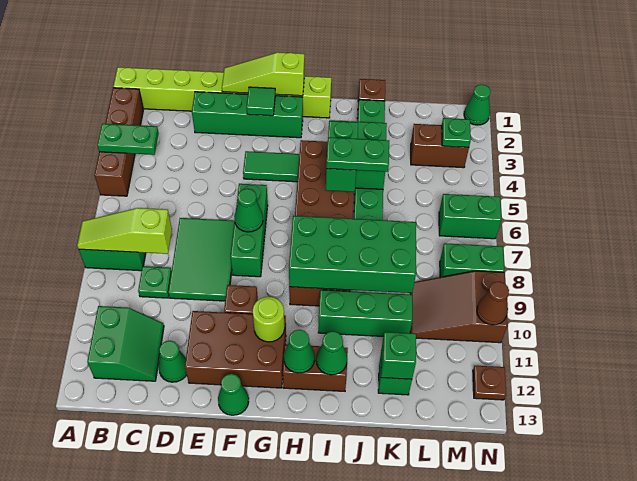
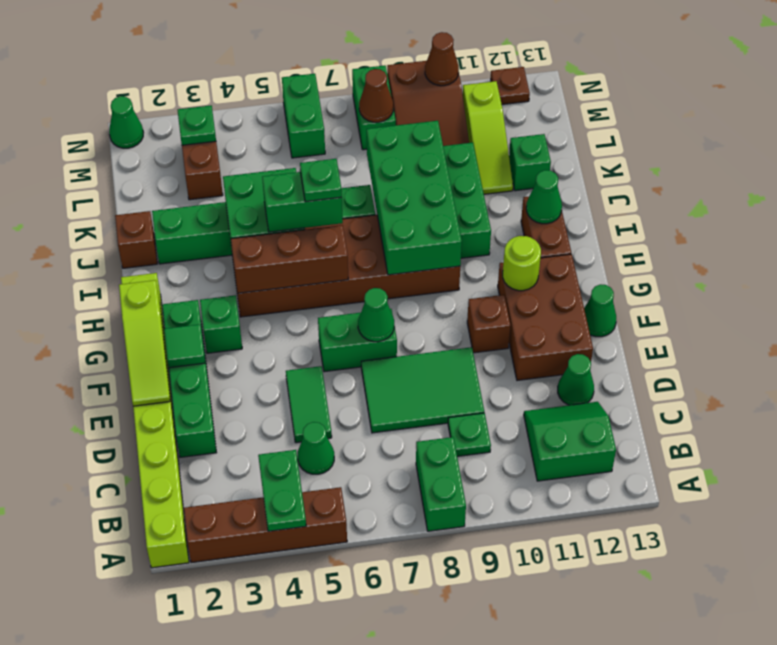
lime 1x3 slope [77,208,172,254] -> lime 1x3 slope moved to [463,81,513,194]
green 1x2 tile [243,151,299,182] -> green 1x2 tile moved to [286,366,332,443]
green 1x3 brick [230,184,268,277] -> green 1x2 brick [318,309,397,372]
none -> brown 1x3 brick [231,225,348,293]
green 1x1 cone [284,330,315,373] -> green 1x1 cone moved to [297,422,334,474]
green 1x2 plate [326,137,389,172] -> green 1x1 plate [300,159,342,202]
green 1x1 brick [381,332,416,379] -> green 1x1 brick moved to [200,295,242,353]
none -> brown 1x1 cone [359,69,393,122]

